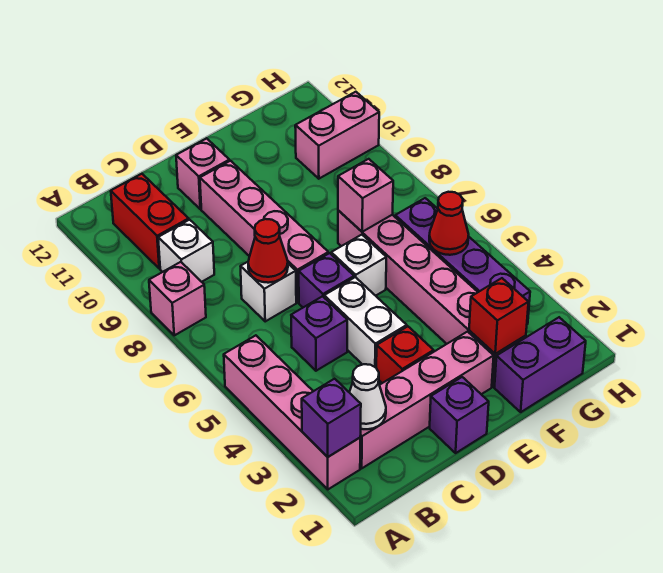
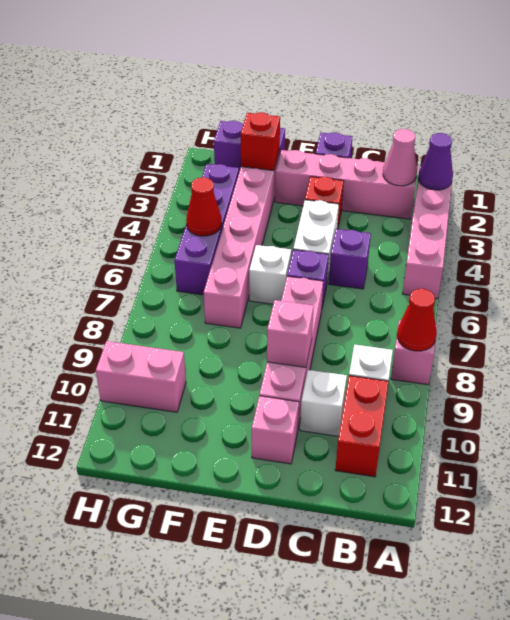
purple 1x1 brick [302,379,361,457] -> purple 1x1 cone [418,133,453,190]
white 1x1 cone [349,364,386,429] -> pink 1x1 cone [383,129,417,186]
white 1x1 brick [241,262,296,321] -> white 1x1 brick moved to [300,370,347,436]
red 1x1 cone [248,219,288,283] -> red 1x1 cone moved to [397,289,437,351]
pink 1x1 brick [338,159,393,232] -> pink 1x1 brick moved to [267,300,314,367]

